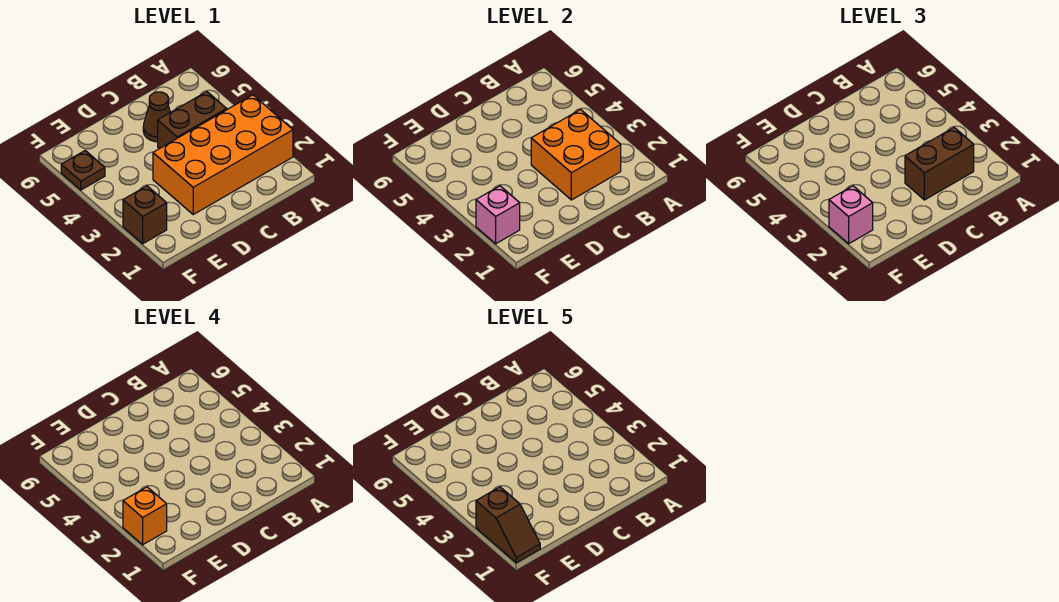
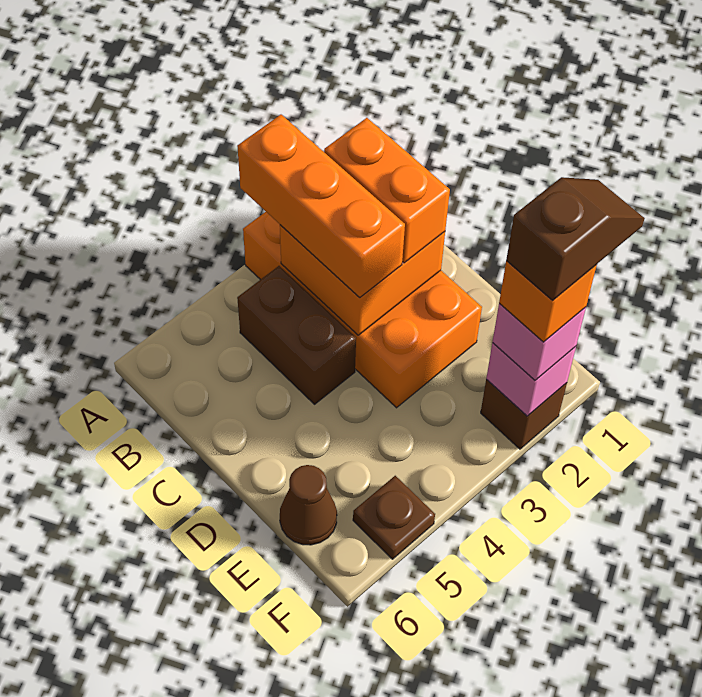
none -> orange 1x3 brick [237,115,405,298]
brown 1x2 brick [905,128,974,200] -> orange 1x2 brick [324,118,450,263]
brown 1x1 cone [143,92,170,142] -> brown 1x1 cone moved to [280,465,337,545]

